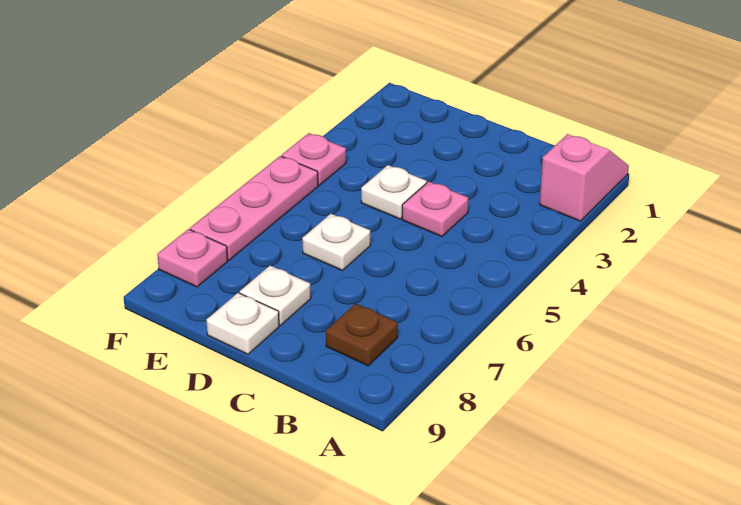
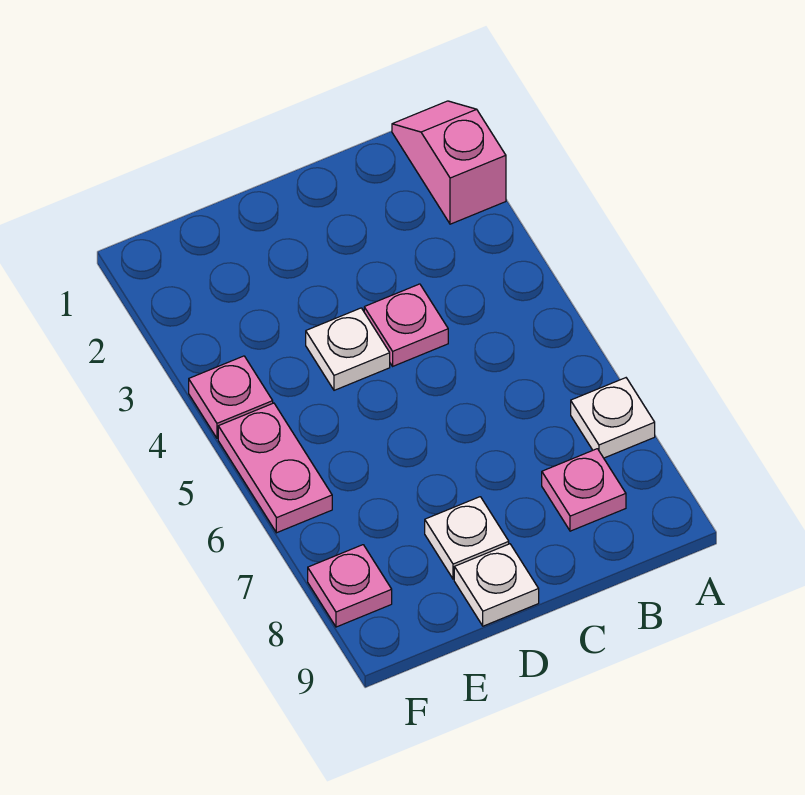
brown 1x1 plate [326,303,398,366] -> pink 1x1 plate [542,449,626,531]
white 1x1 plate [302,214,370,270] -> white 1x1 plate moved to [571,378,655,458]
pink 1x3 plate [190,156,318,260] -> pink 1x2 plate [218,403,332,533]

